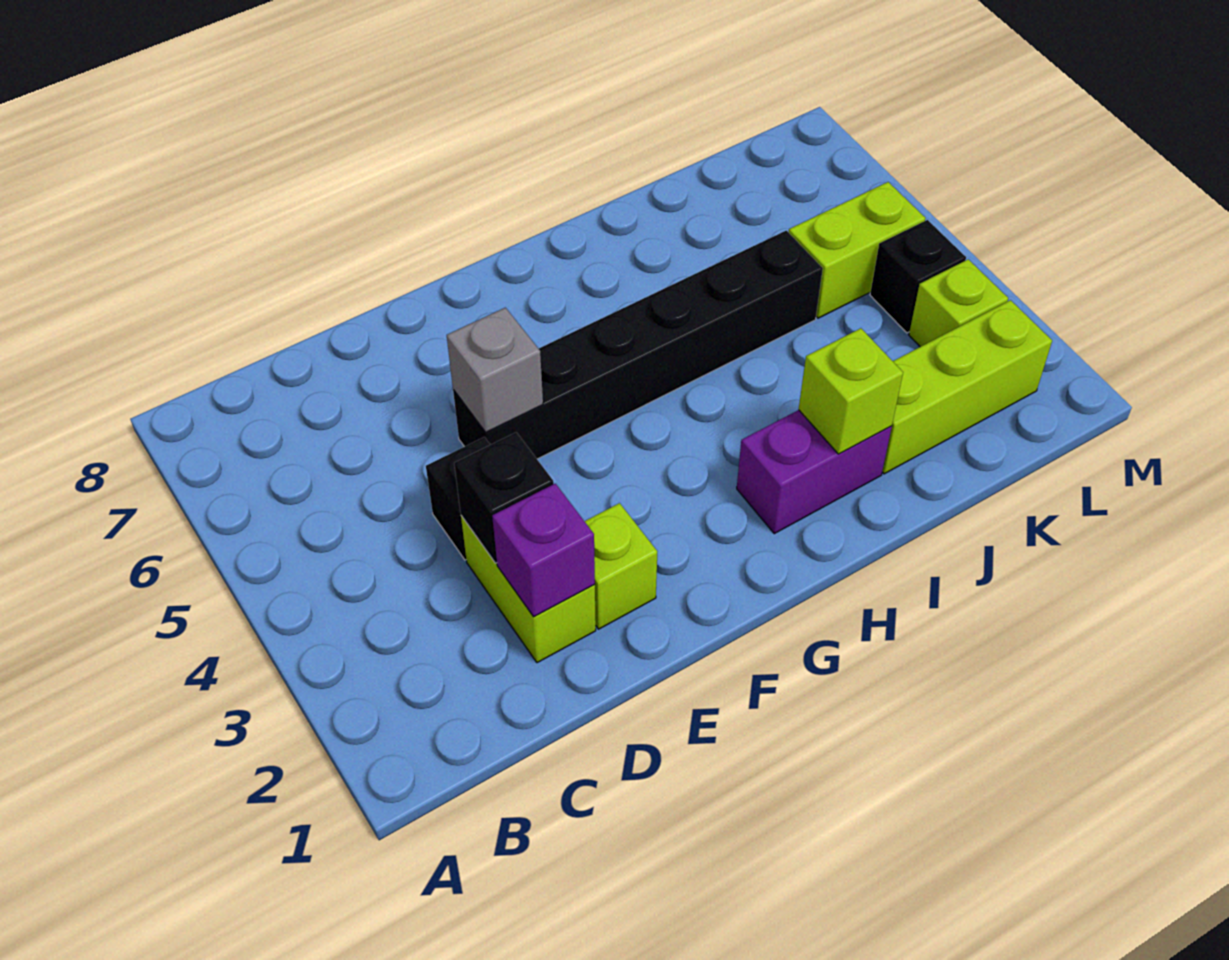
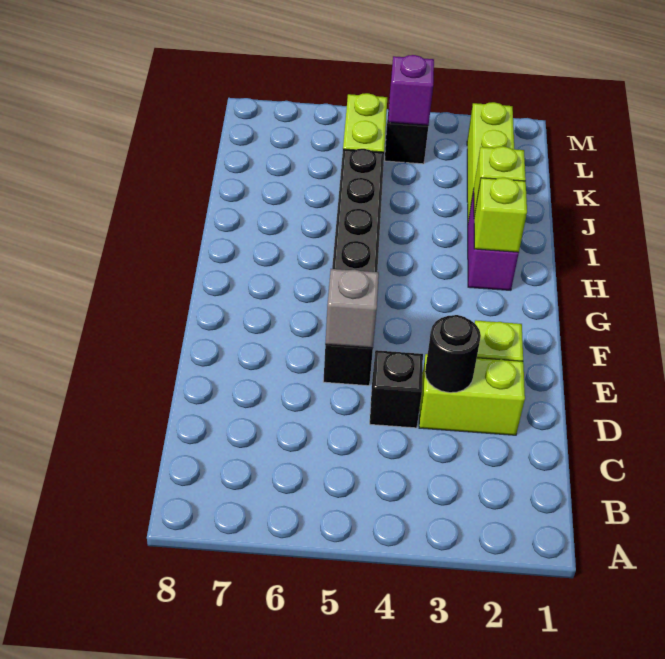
purple 1x1 brick [492,484,595,617] -> purple 1x1 brick moved to [388,55,434,125]
black 1x1 brick [454,432,554,563] -> black 1x1 round brick [425,315,481,393]
lime 1x1 brick [909,259,1008,347] -> lime 1x1 brick moved to [474,178,527,253]

